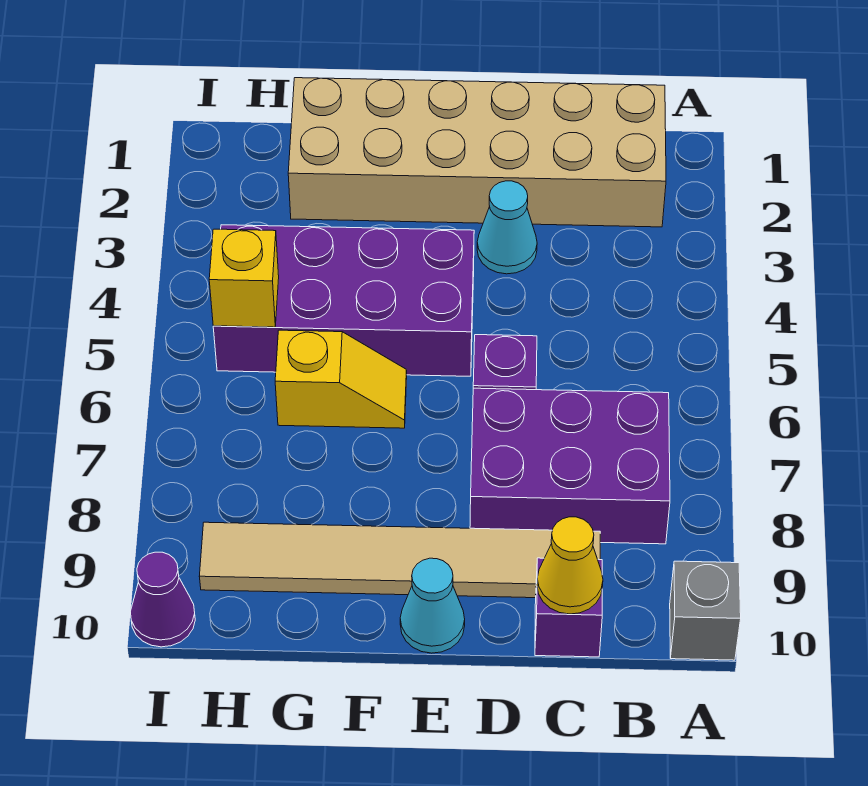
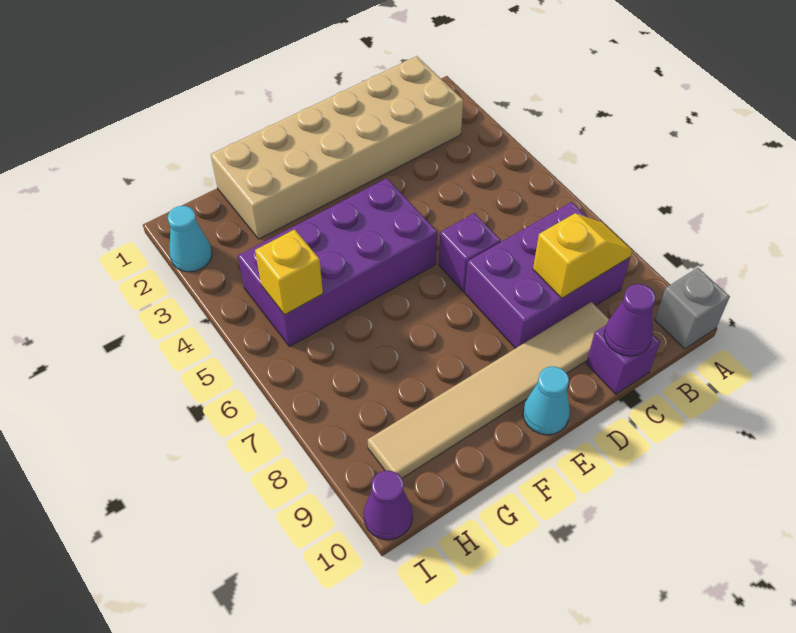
yellow 1x1 cone [537,517,603,614] -> purple 1x1 cone [604,284,656,356]
cyan 1x1 cone [477,181,537,274] -> cyan 1x1 cone moved to [168,206,212,272]
yellow 1x2 slope [275,330,407,428] -> yellow 1x2 slope moved to [533,213,632,298]

